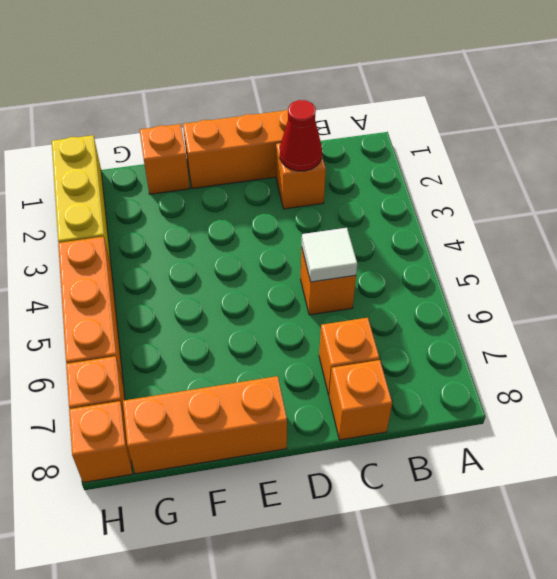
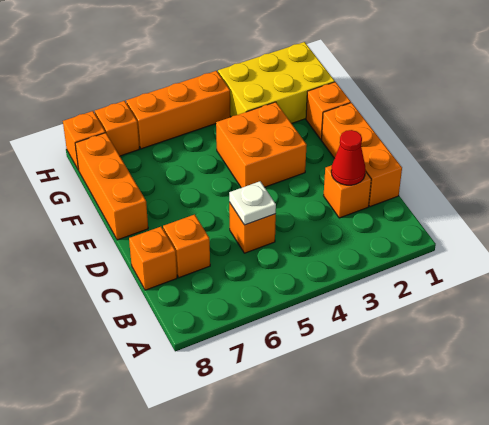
white 1x1 tile [302,228,357,282] -> white 1x1 plate [229,181,276,225]
none -> orange 2x2 brick [216,102,307,188]
yellow 1x3 brick [52,135,111,265] -> yellow 2x3 brick [218,42,335,123]

